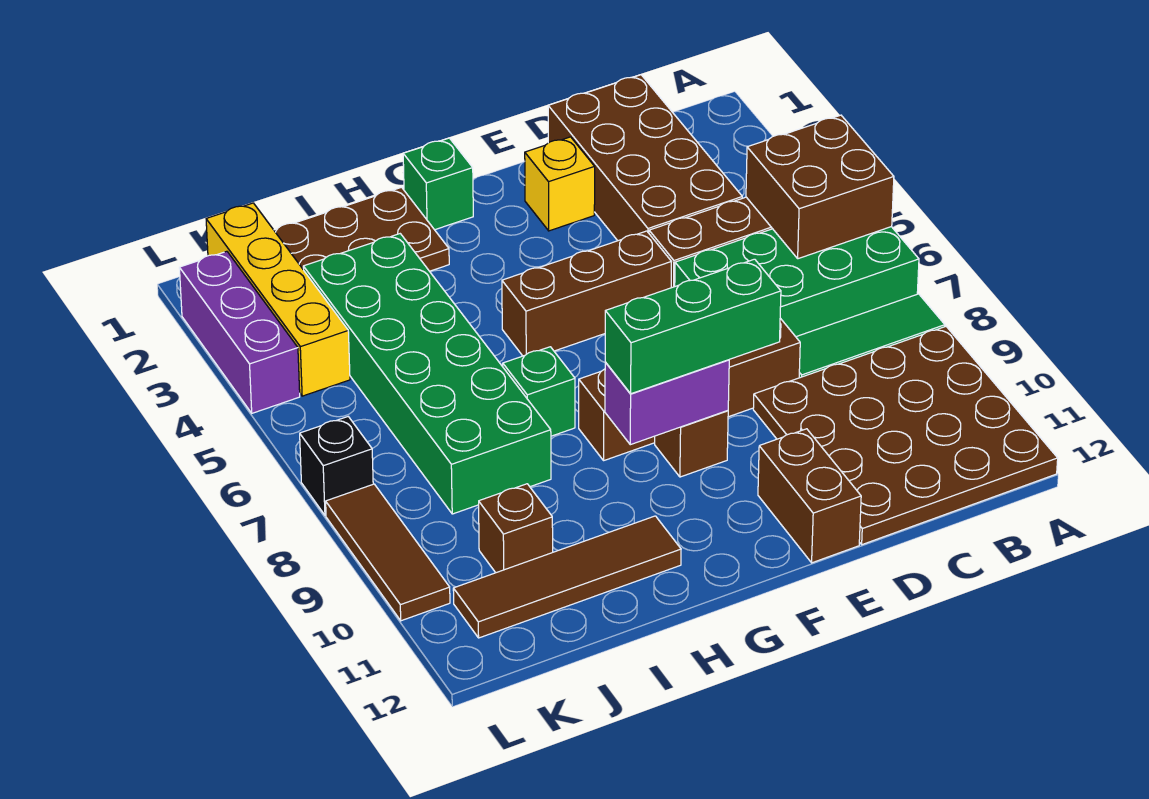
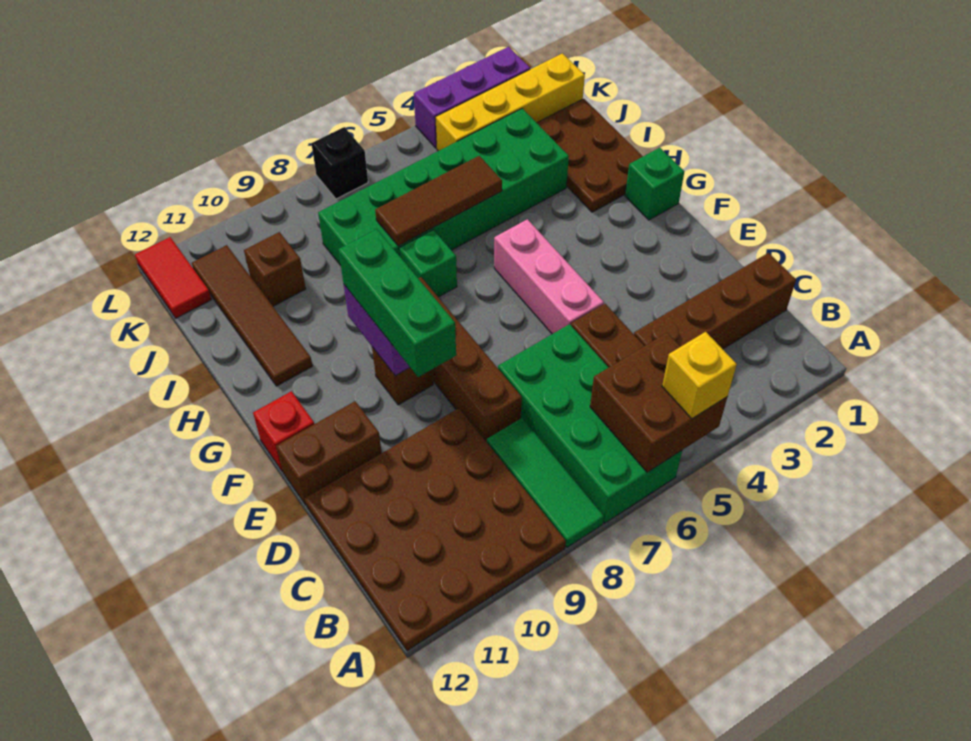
brown 2x4 brick [548,75,742,241] -> brown 1x4 brick [634,253,796,349]
yellow 1x1 brick [525,137,595,231] -> yellow 1x1 brick moved to [662,332,737,419]
brown 1x3 brick [502,231,671,356] -> pink 1x3 brick [494,219,604,334]
none -> red 1x1 brick [253,391,314,472]
none -> red 1x2 tile [135,237,211,318]
brown 1x3 tile [326,484,450,621] -> brown 1x3 tile moved to [375,156,502,246]

